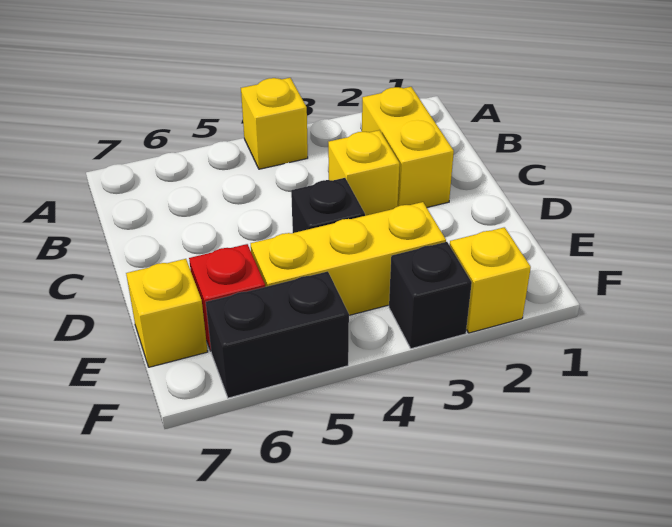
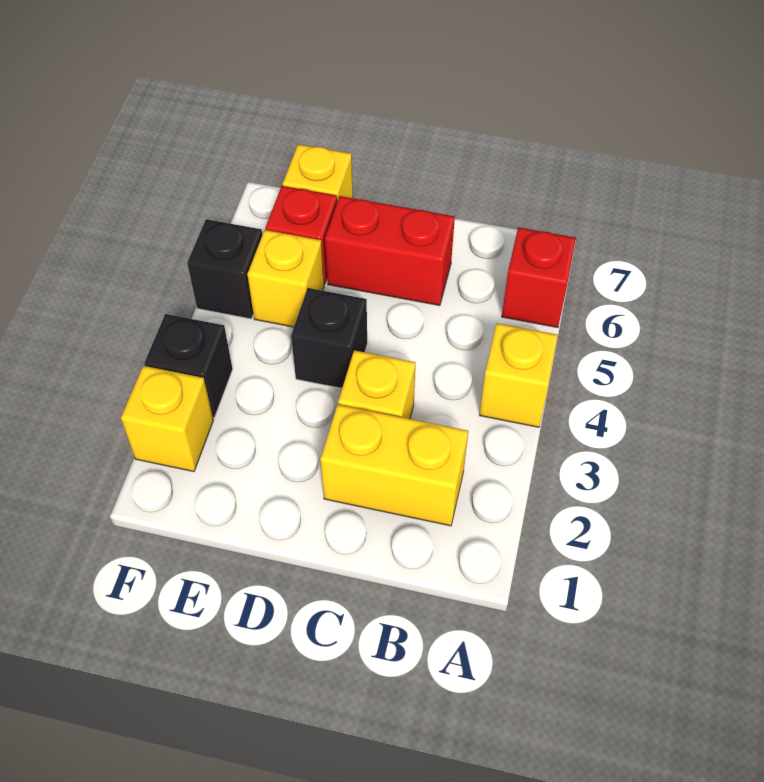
none -> red 1x1 brick [502,227,576,328]
none -> red 1x2 brick [325,196,455,306]
yellow 1x3 brick [251,202,446,315] -> yellow 1x1 brick [247,230,324,327]
black 1x2 brick [206,271,349,398] -> black 1x1 brick [187,219,262,319]

